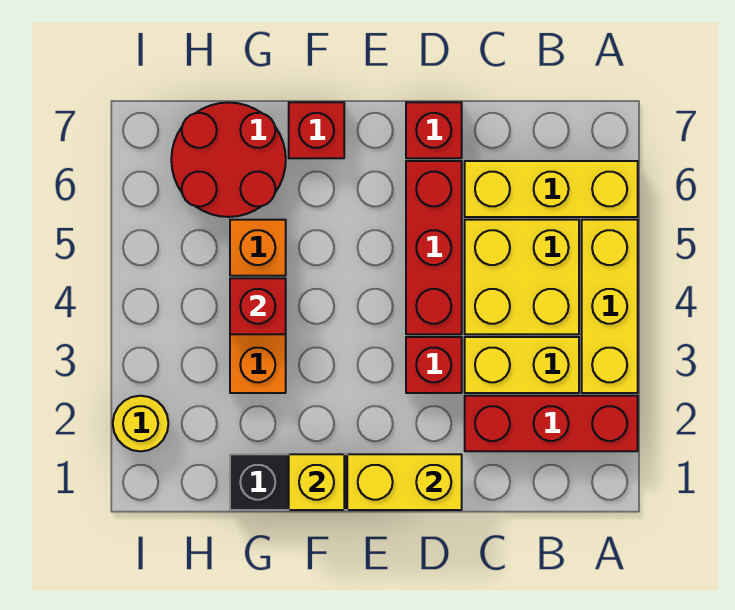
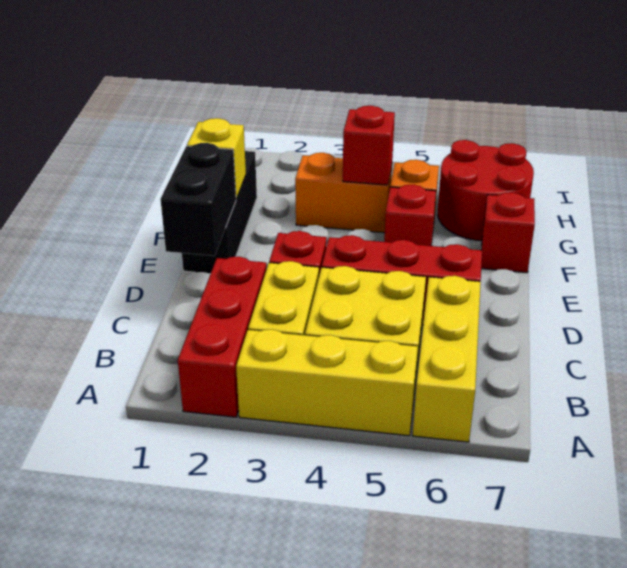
yellow 1x2 brick [347,454,462,510] -> black 1x2 brick [160,143,236,256]
red 1x1 brick [406,102,462,158] -> red 1x1 brick moved to [384,185,436,246]
yellow 1x1 round brick [113,396,168,451] -> none

